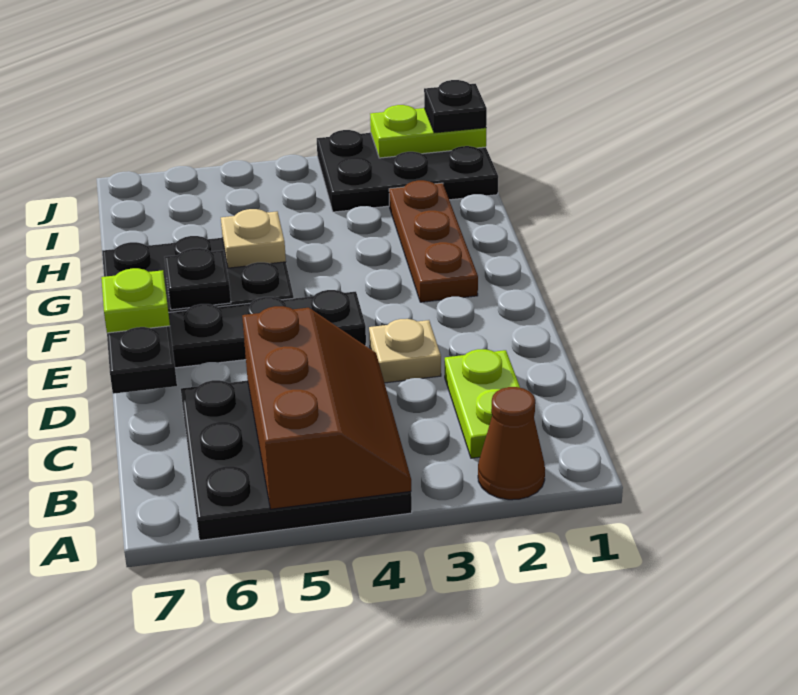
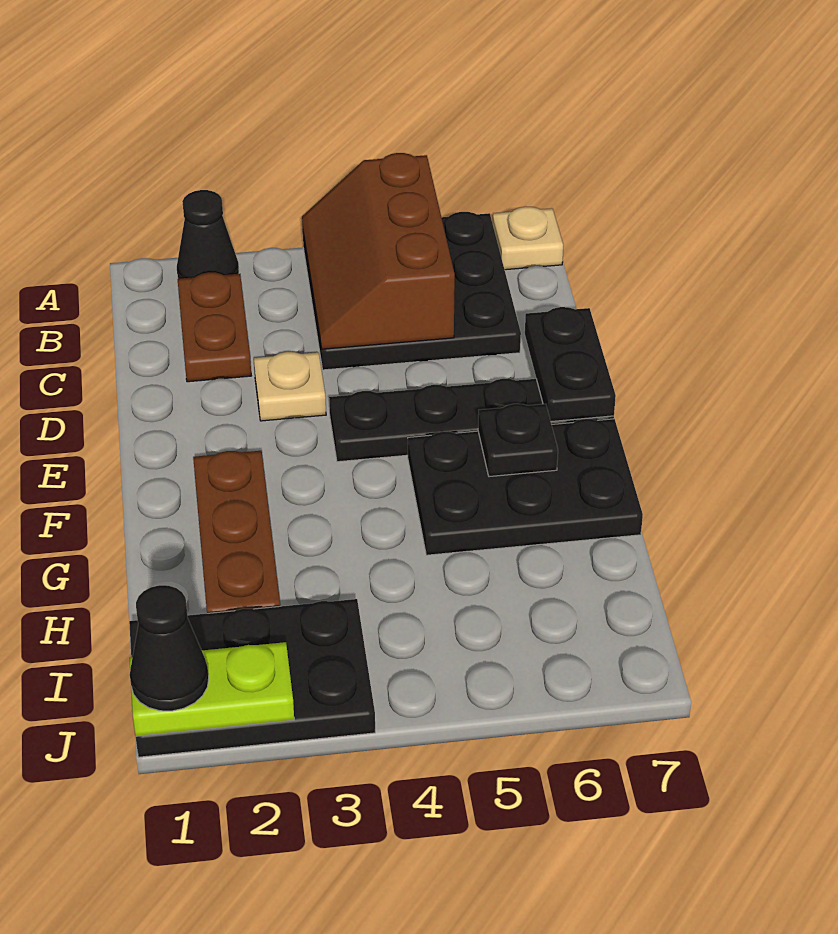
brown 1x1 cone [478,387,545,500] -> black 1x1 cone [177,190,239,279]
lime 1x2 plate [445,349,520,458] -> brown 1x2 plate [178,272,251,382]
lime 1x1 plate [101,268,170,333] -> none
tan 1x1 plate [221,209,286,268] -> tan 1x1 plate moved to [493,206,563,270]
black 1x1 plate [424,80,487,133] -> black 1x1 cone [130,585,209,711]

